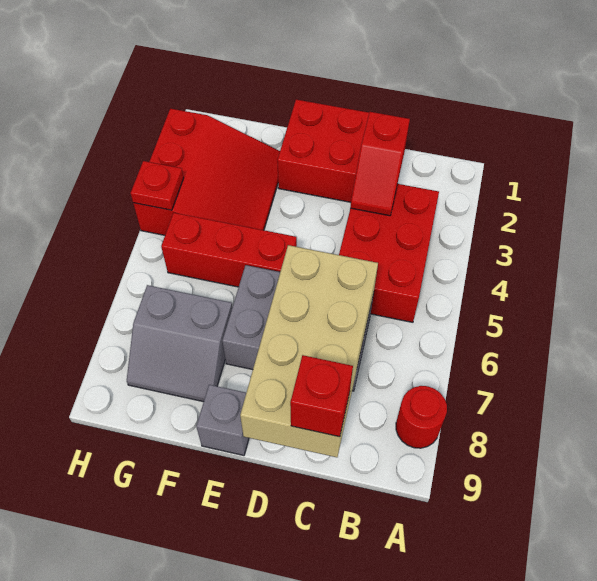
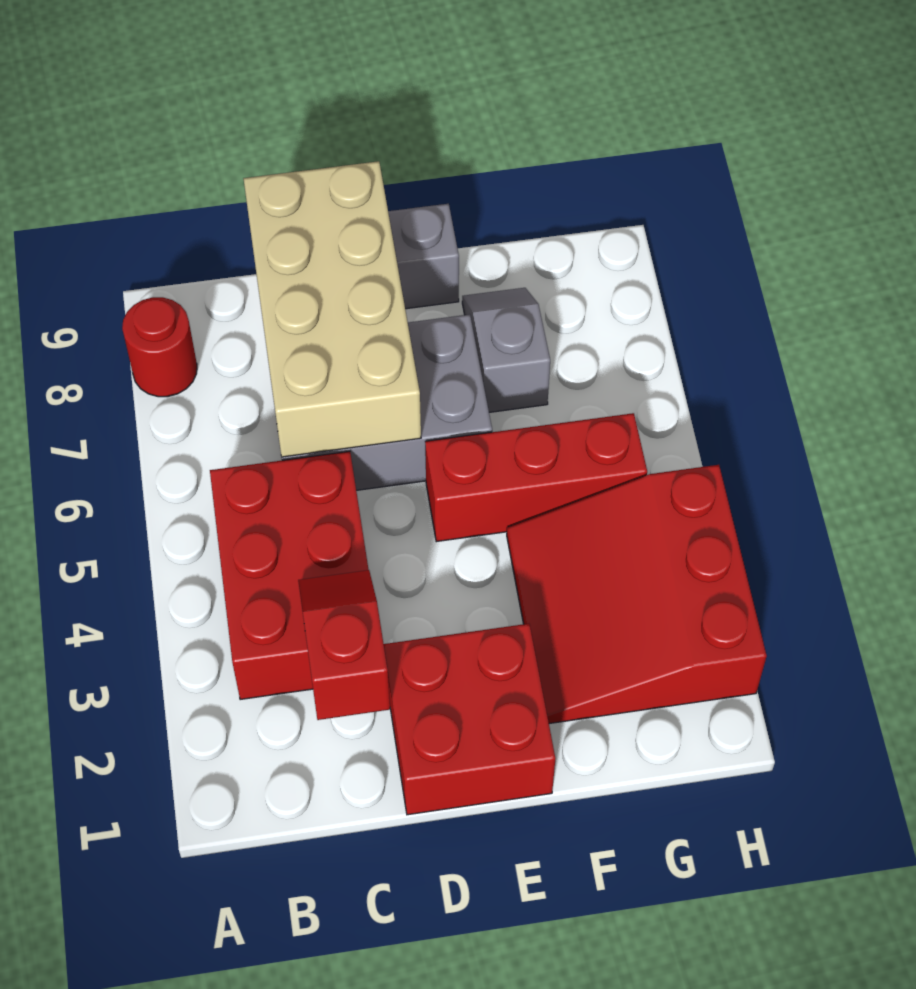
red 1x1 brick [290,355,353,437] -> none
grey 2x2 slope [127,285,232,402] -> grey 1x2 slope [462,288,550,412]
red 1x1 plate [131,161,184,210] -> none

